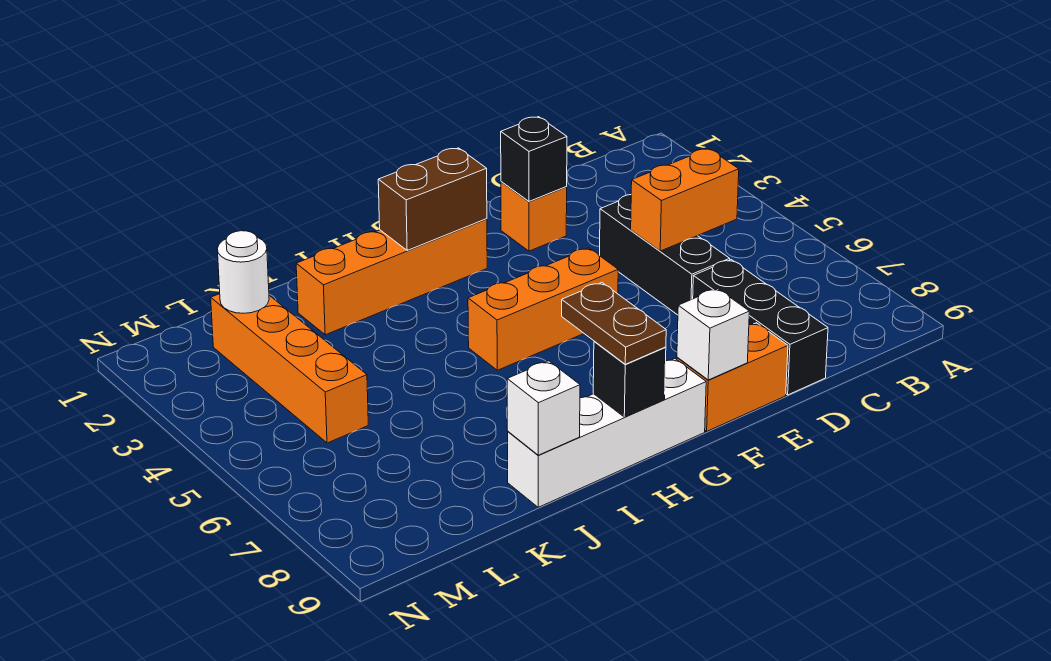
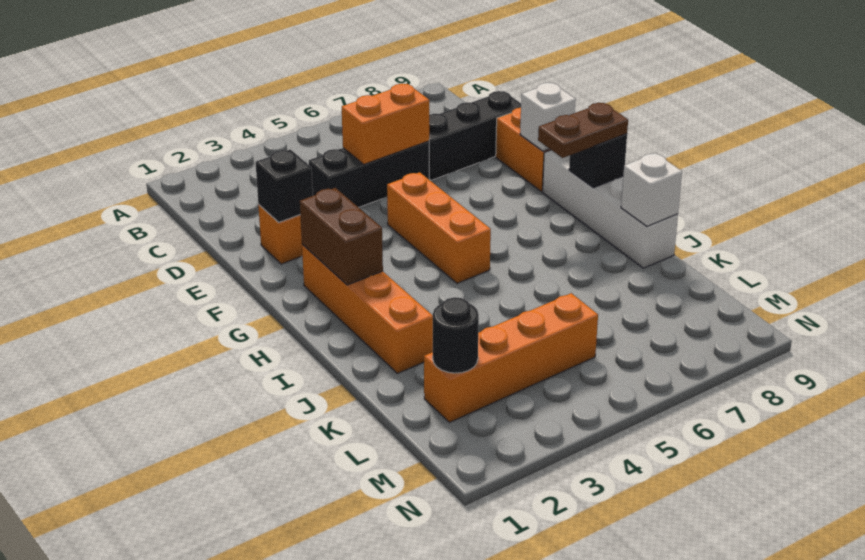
orange 1x2 brick [631,148,739,251] -> orange 1x2 brick turned to [342,84,429,164]
white 1x1 round brick [217,231,269,313] -> black 1x1 round brick [433,297,479,373]

